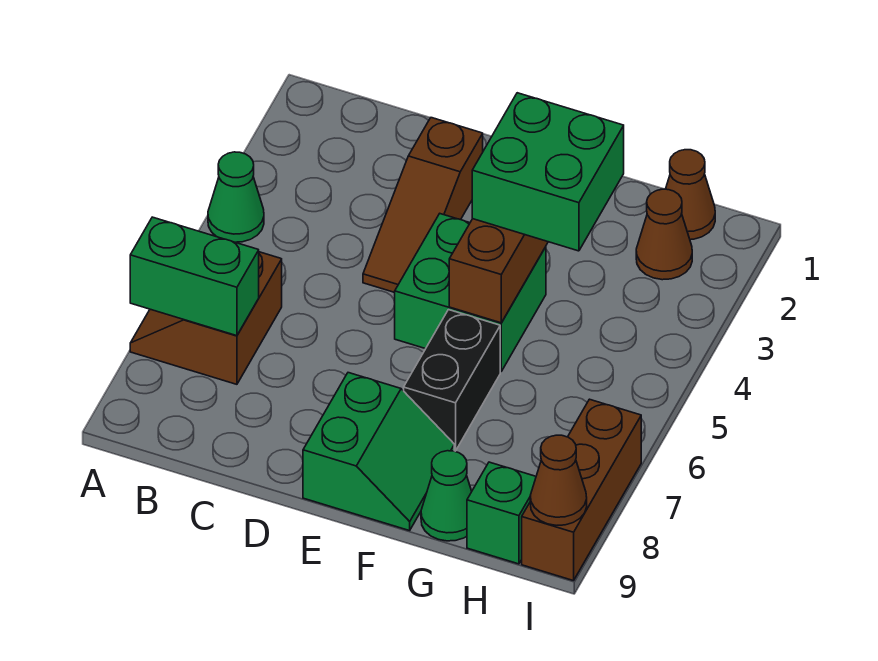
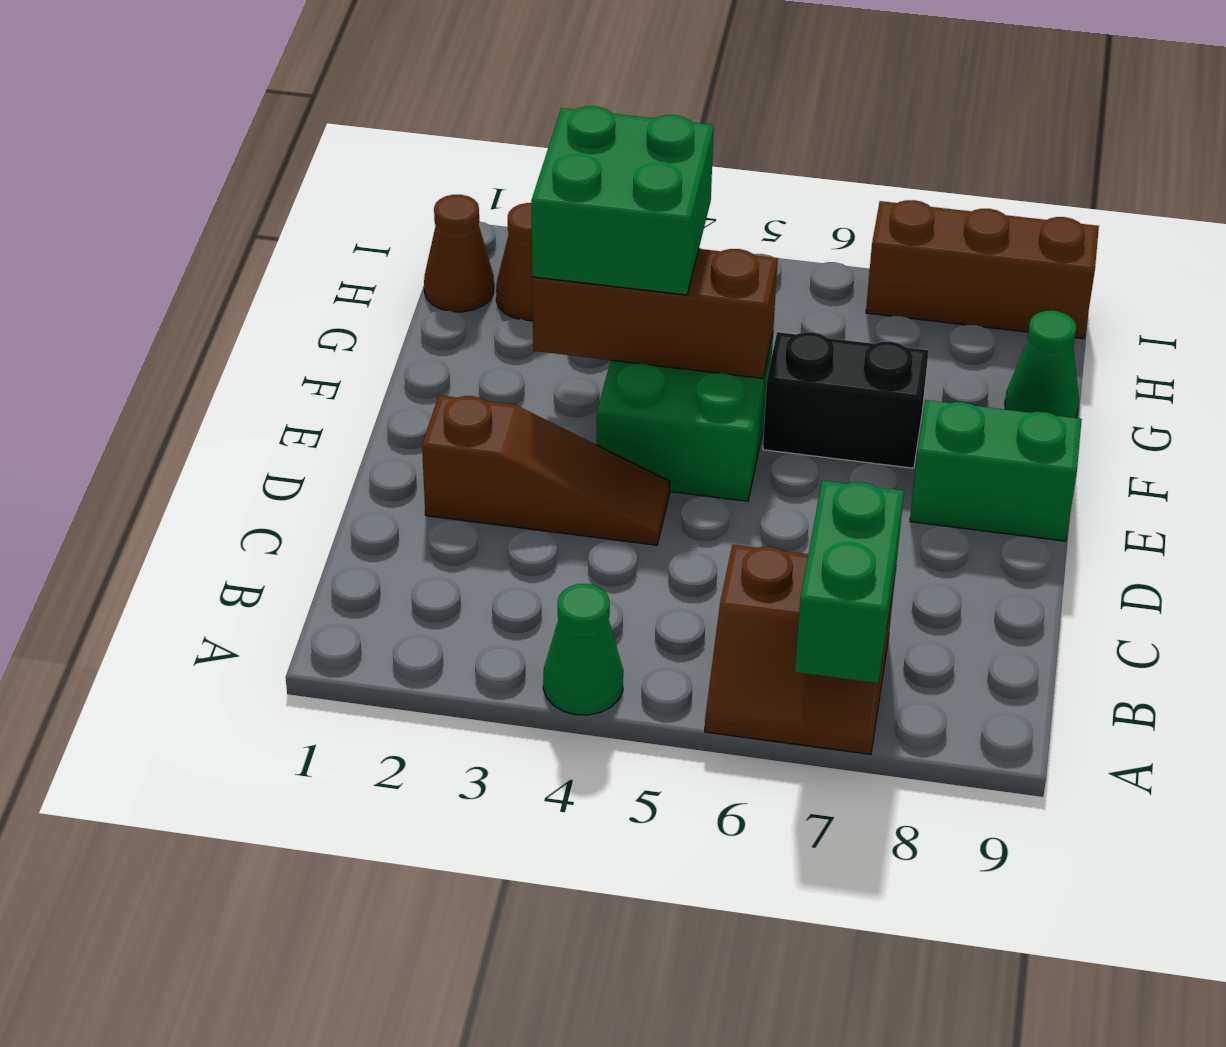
green 1x1 brick [467,462,536,564] -> none
brown 1x1 cone [530,435,587,525] -> none

